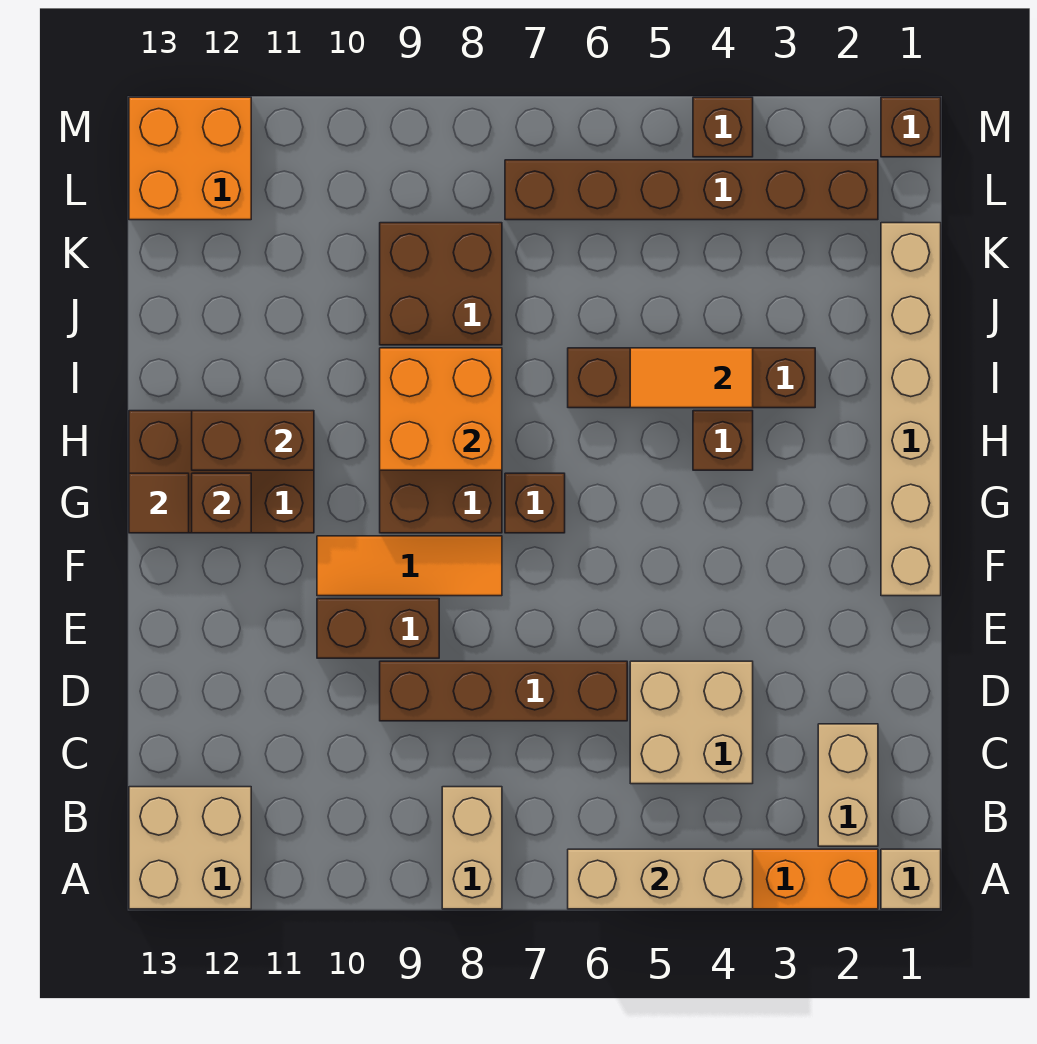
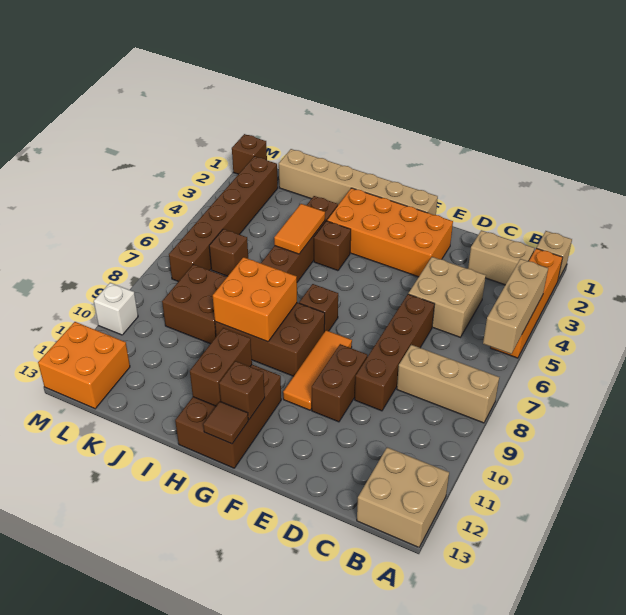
tan 1x2 brick [442,787,502,909] -> tan 1x3 brick [397,345,499,423]
none -> orange 2x4 brick [327,188,453,277]
brown 1x1 brick [693,97,753,157] -> brown 1x1 brick moved to [209,229,248,276]
none -> white 1x1 brick [94,283,138,335]

